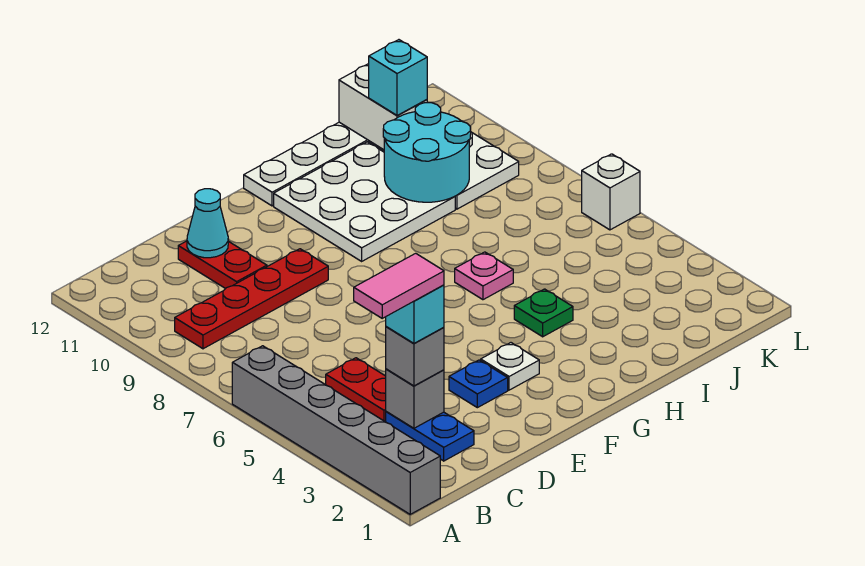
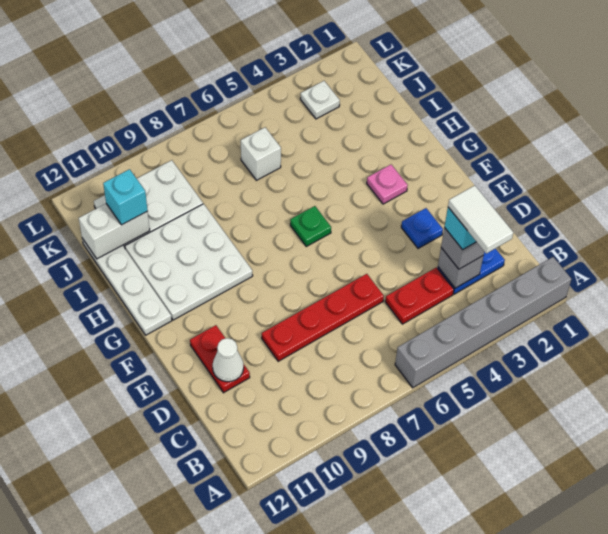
pink 1x2 tile [354,253,444,318] -> white 1x2 tile [448,185,513,253]
red 1x4 plate [175,249,328,349] -> red 1x4 plate turned to [262,274,384,361]
red 1x2 plate [178,241,267,289] -> red 1x2 plate turned to [190,325,250,393]
cyan 1x1 cone [187,189,228,258] -> white 1x1 cone [213,338,244,382]
white 1x1 plate [481,343,539,390] -> white 1x1 plate moved to [300,81,340,119]
green 1x1 plate [514,289,573,337] -> green 1x1 plate moved to [290,206,331,246]
pink 1x1 plate [455,252,513,300] -> pink 1x1 plate moved to [367,165,408,204]
cyan 2x2 round brick [383,103,471,202] -> none
white 1x1 brick [582,154,640,230] -> white 1x1 brick moved to [241,127,281,180]

